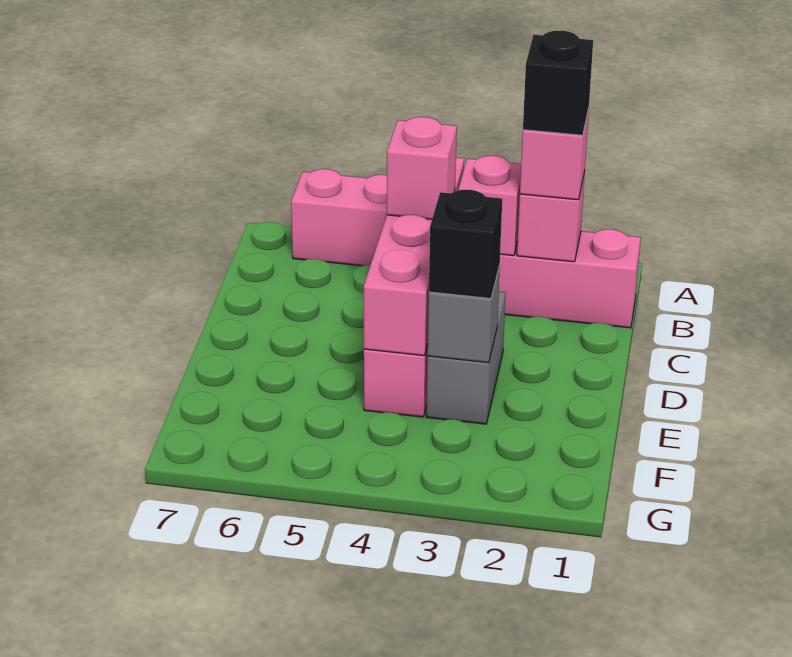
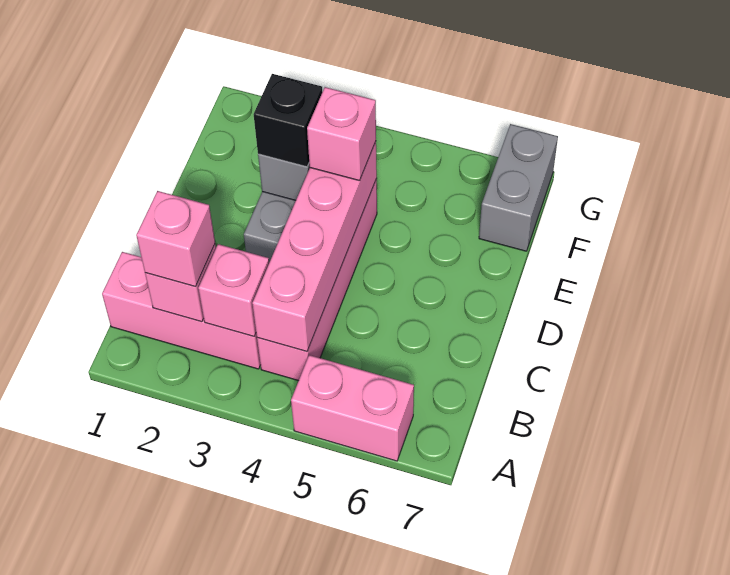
black 1x1 brick [523,31,593,135] -> none
pink 1x1 brick [387,117,457,219] -> pink 1x1 brick moved to [307,87,376,181]
none -> grey 1x2 brick [479,124,558,251]

